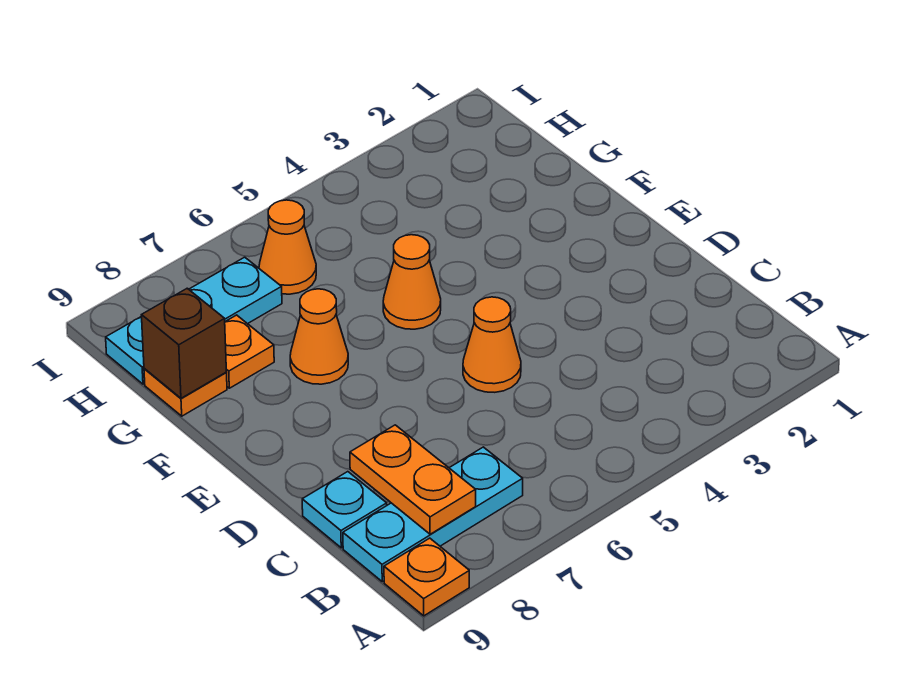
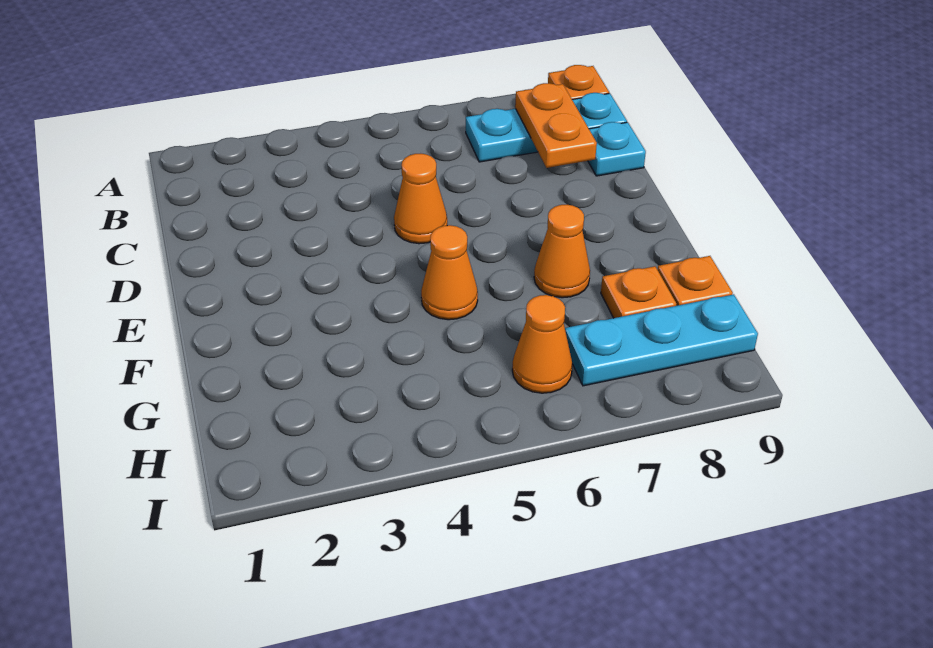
brown 1x1 brick [142,288,226,398] -> none

